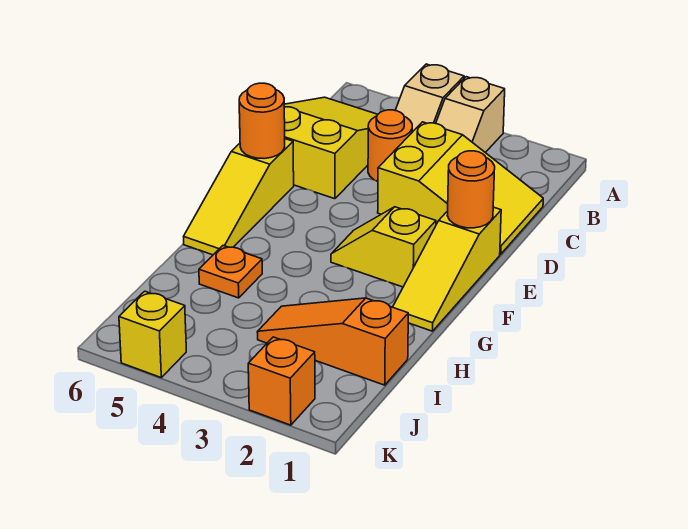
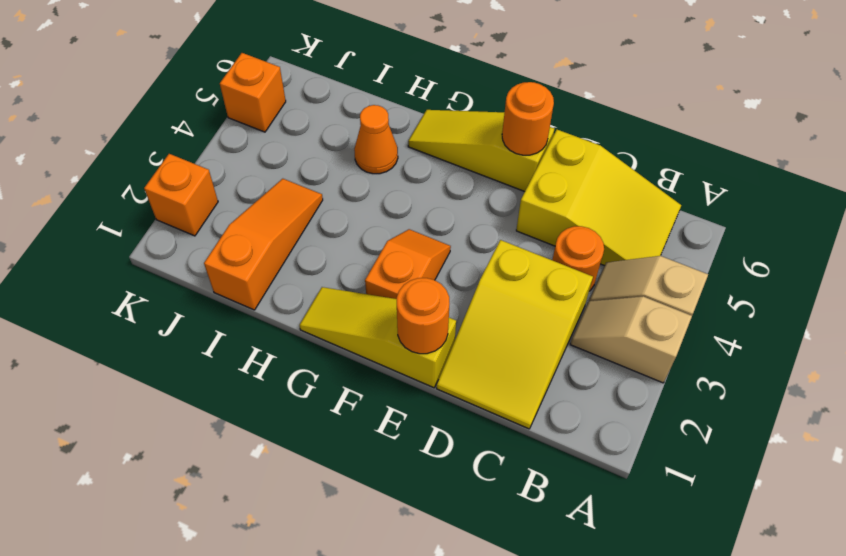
yellow 1x2 slope [331,207,436,287] -> orange 1x2 slope [365,229,451,299]
orange 1x1 plate [199,246,262,298] -> orange 1x1 cone [354,105,398,174]
yellow 1x1 brick [119,291,186,377] -> orange 1x1 brick [220,53,286,132]

